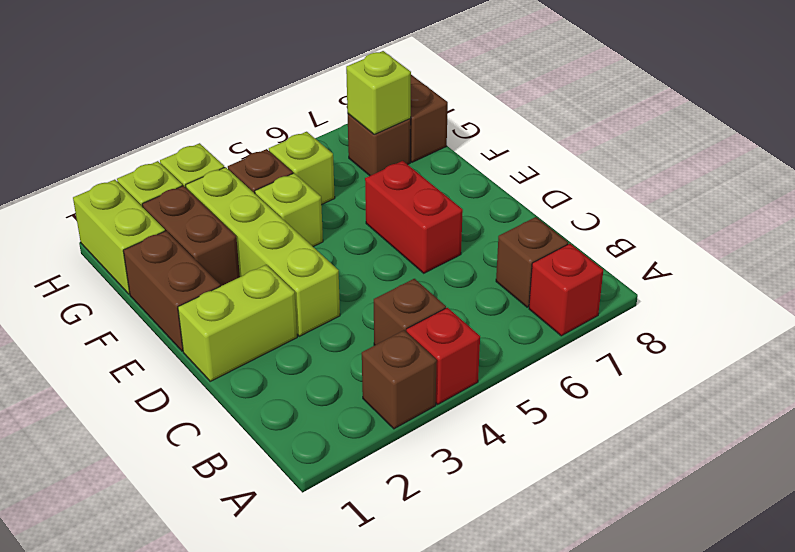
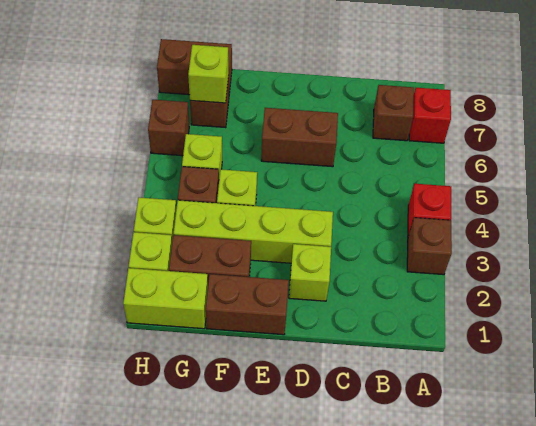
brown 1x1 brick [374,279,446,345] -> brown 1x1 brick moved to [148,100,189,156]
lime 1x2 brick [178,265,297,381] -> lime 1x1 brick [289,244,331,301]
red 1x2 brick [365,161,463,273] -> brown 1x2 brick [261,108,338,167]

